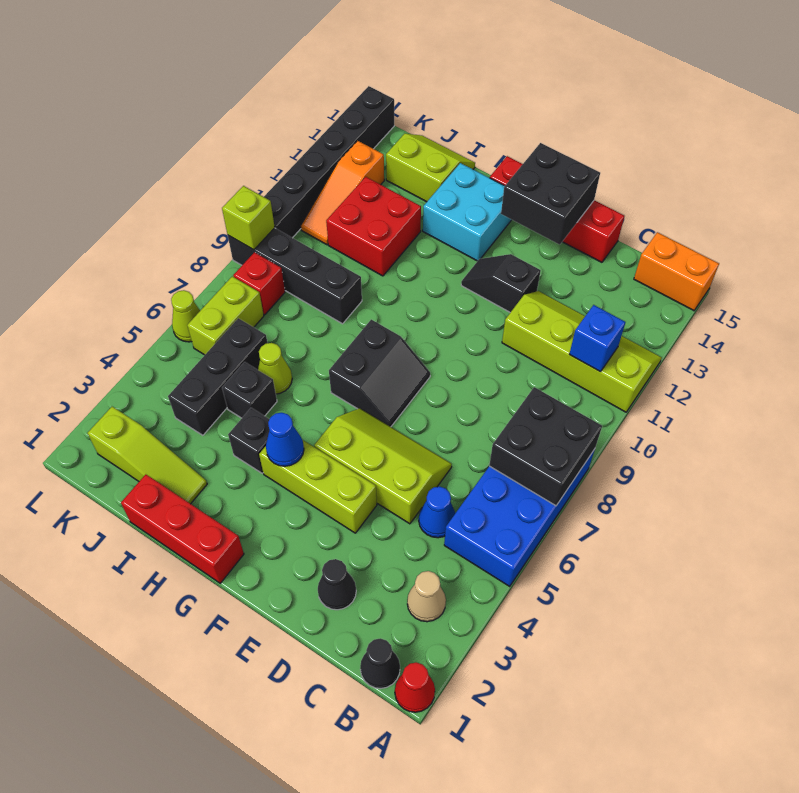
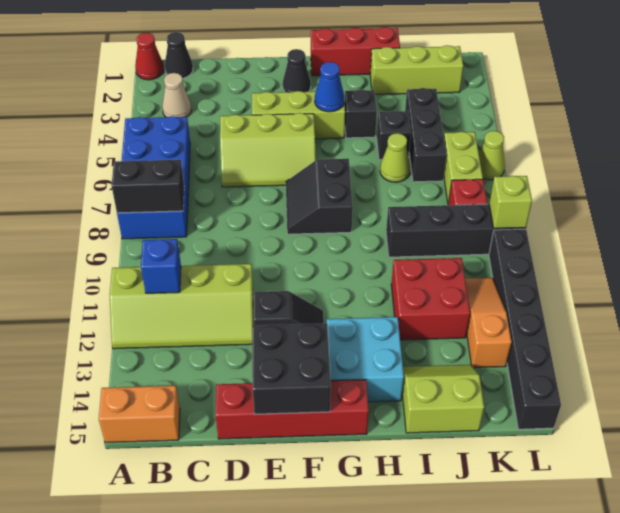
black 2x2 brick [489,387,602,506] -> black 1x2 brick [112,160,184,213]
blue 1x1 cone [419,487,455,538] -> none
black 1x1 cone [318,559,356,610] -> black 1x1 cone moved to [283,49,311,92]
lime 1x3 slope [88,407,207,504] -> lime 1x3 brick [370,45,463,94]
lime 2x2 slope [386,134,475,202] -> lime 2x2 slope turned to [402,365,484,433]

